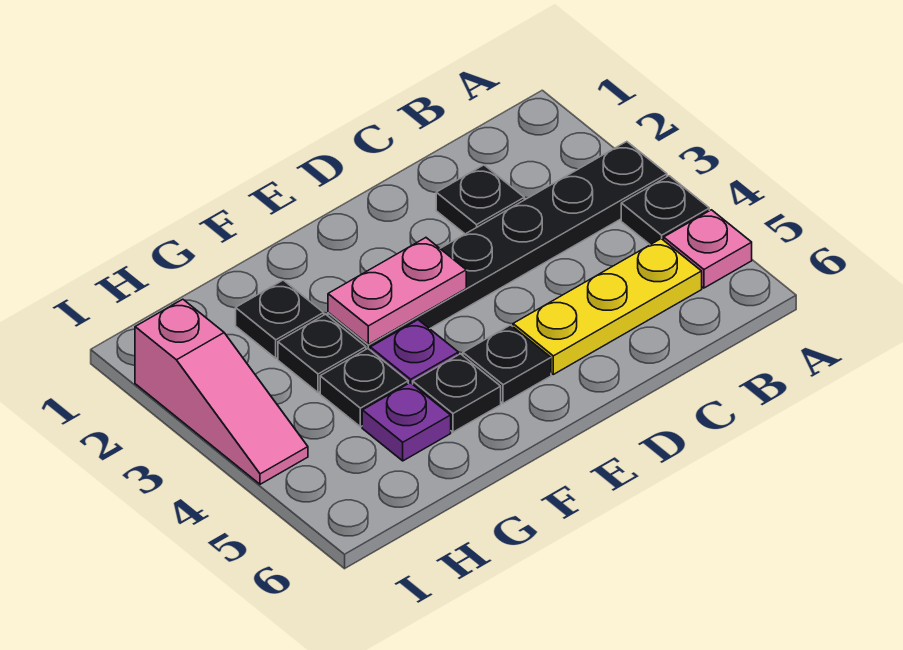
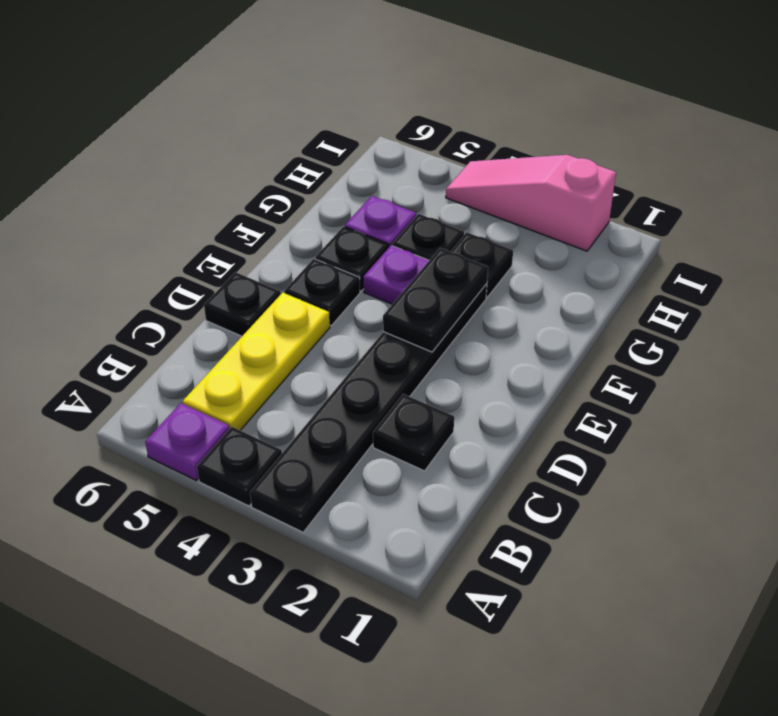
pink 1x1 plate [664,210,752,288] -> purple 1x1 plate [145,403,230,481]
pink 1x2 plate [328,238,466,344] -> black 1x2 plate [383,248,488,352]
black 1x1 plate [236,280,324,358] -> black 1x1 plate moved to [204,272,281,336]

